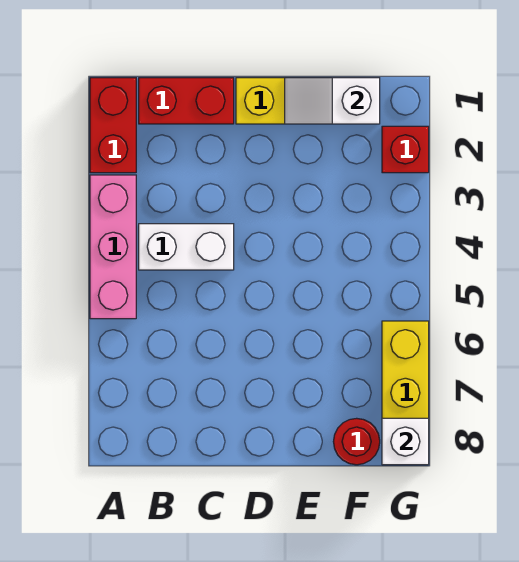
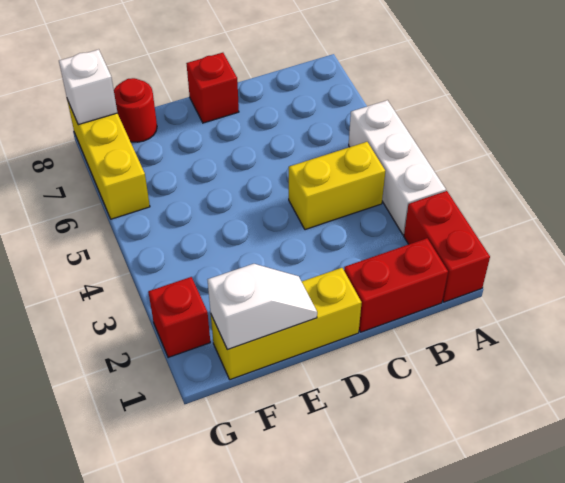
pink 1x3 brick [90,175,136,319] -> white 1x3 brick [349,100,446,235]
white 1x2 brick [139,224,234,270] -> yellow 1x2 brick [289,142,385,230]
none -> red 1x1 brick [186,53,239,123]

